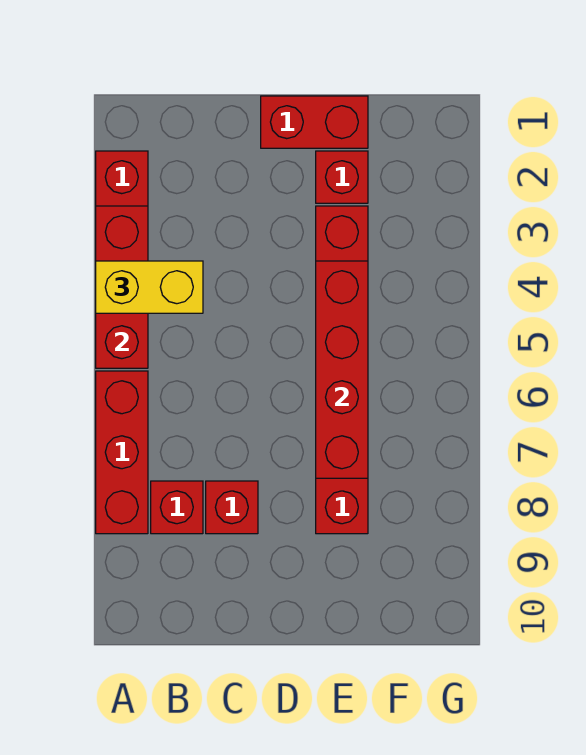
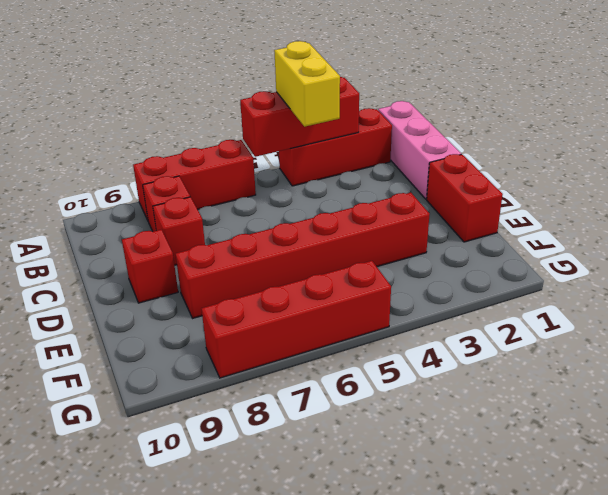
none -> pink 1x3 brick [378,101,461,199]
red 1x1 brick [316,151,368,203] -> red 1x1 brick moved to [122,230,178,303]
red 1x4 brick [316,261,368,478] -> red 1x4 brick moved to [201,261,391,378]

